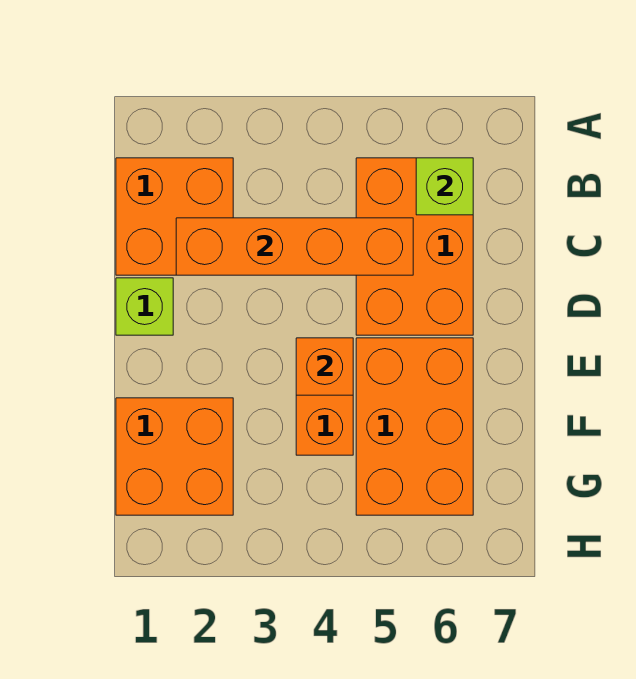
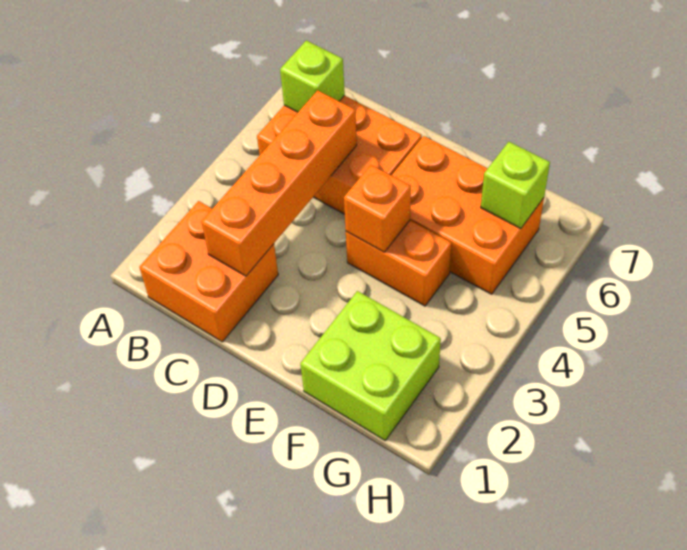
lime 1x1 brick [116,278,173,335] -> lime 1x1 brick moved to [481,142,550,229]
orange 2x2 brick [116,398,233,515] -> lime 2x2 brick [300,291,441,440]

